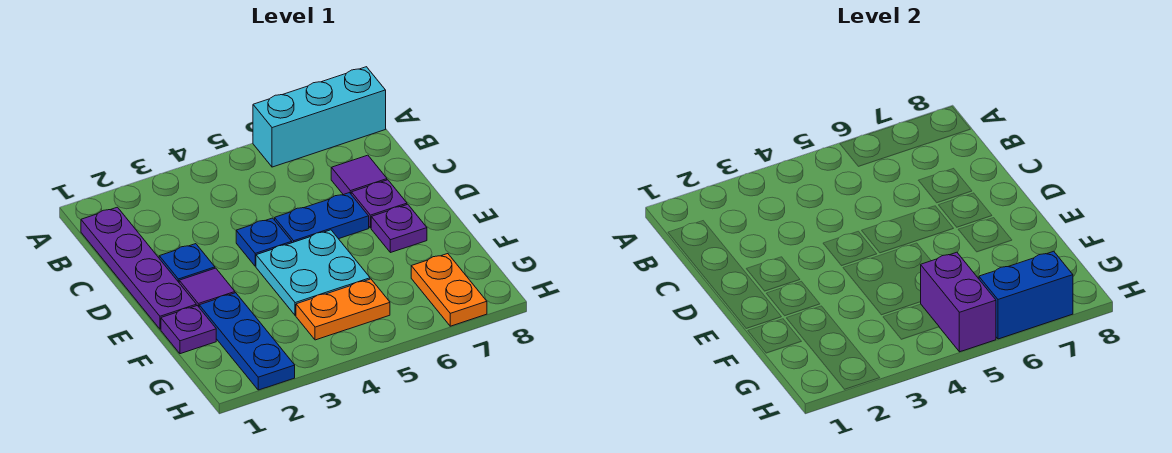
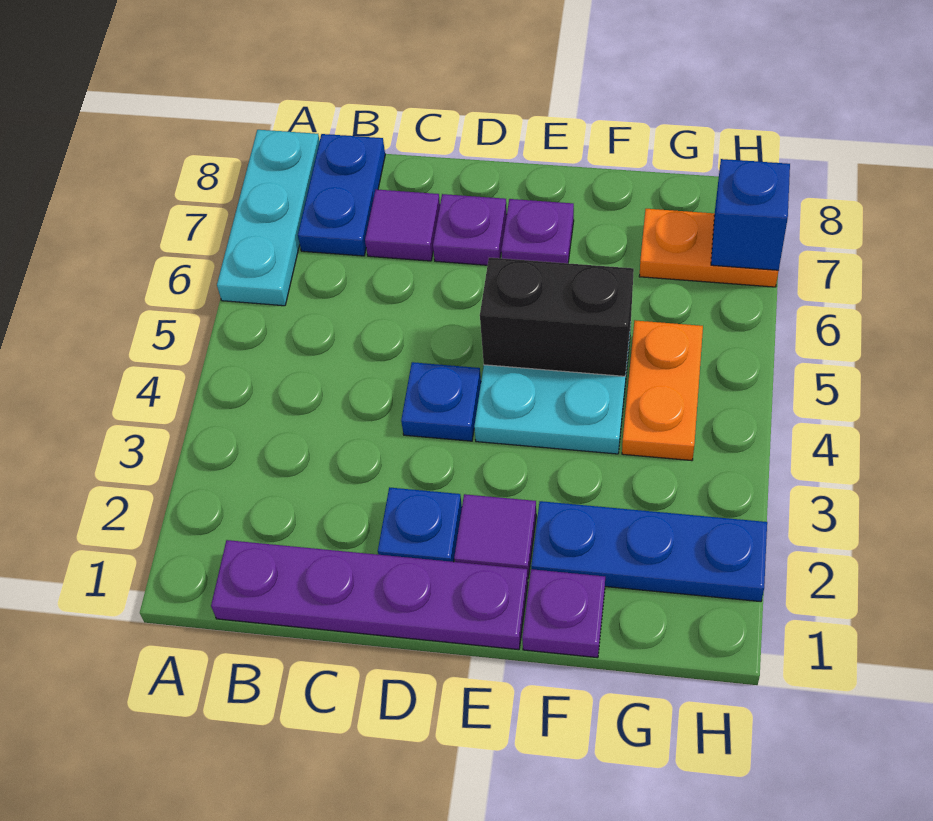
cyan 1x3 brick [253,67,386,167] -> cyan 1x3 plate [217,130,320,306]
blue 1x2 plate [275,193,369,243] -> blue 1x2 plate moved to [298,134,385,256]
none -> black 1x2 brick [480,258,634,376]
purple 1x2 brick [921,252,996,352] -> none
blue 1x2 brick [979,251,1073,339] -> blue 1x1 brick [711,159,790,270]

